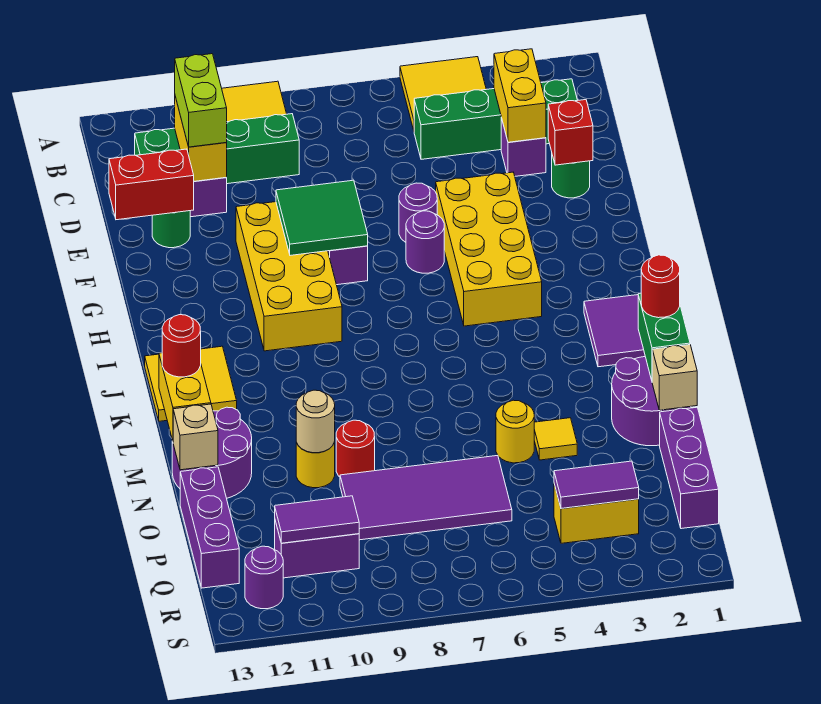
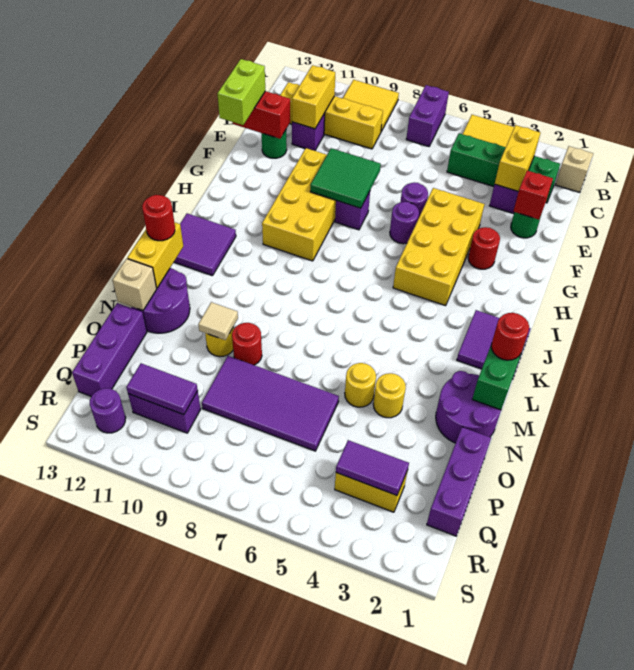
none -> purple 1x2 brick [406,85,449,147]
green 1x4 brick [135,114,299,184] -> yellow 1x4 brick [280,82,383,149]
lime 1x2 brick [175,54,227,147] -> lime 1x2 brick moved to [217,59,265,125]
none -> red 1x1 round brick [468,227,500,269]
yellow 2x2 tile [145,346,237,421] -> purple 2x2 tile [174,213,236,276]
tan 1x1 brick [652,345,697,410] -> tan 1x1 brick moved to [556,146,593,192]
yellow 1x1 tile [534,418,577,460] -> yellow 1x1 round brick [373,373,406,418]
tan 1x1 round brick [296,390,335,453] -> tan 1x1 tile [198,302,238,340]

